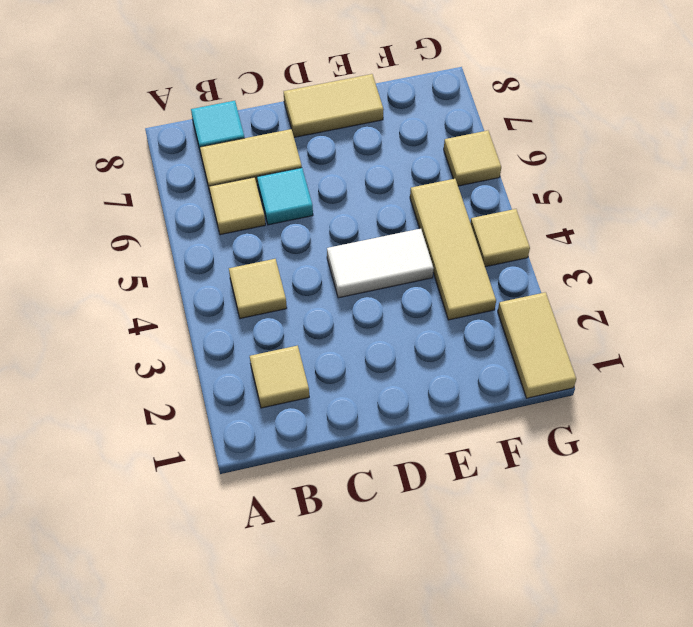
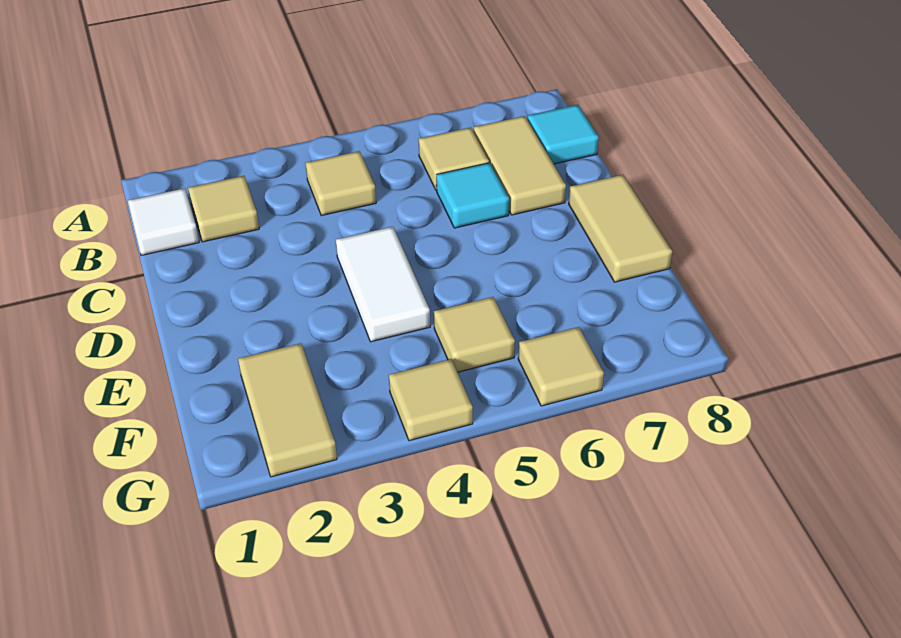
none -> white 1x1 tile [128,188,199,255]
tan 1x3 tile [410,179,496,320] -> tan 1x1 tile [434,297,515,372]
tan 1x2 tile [498,292,576,398] -> tan 1x2 tile turned to [238,343,337,477]

